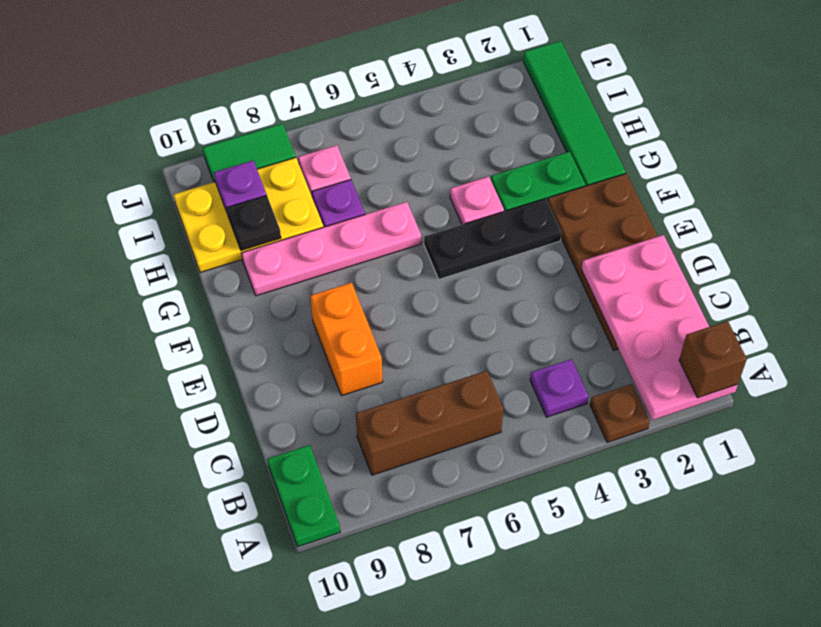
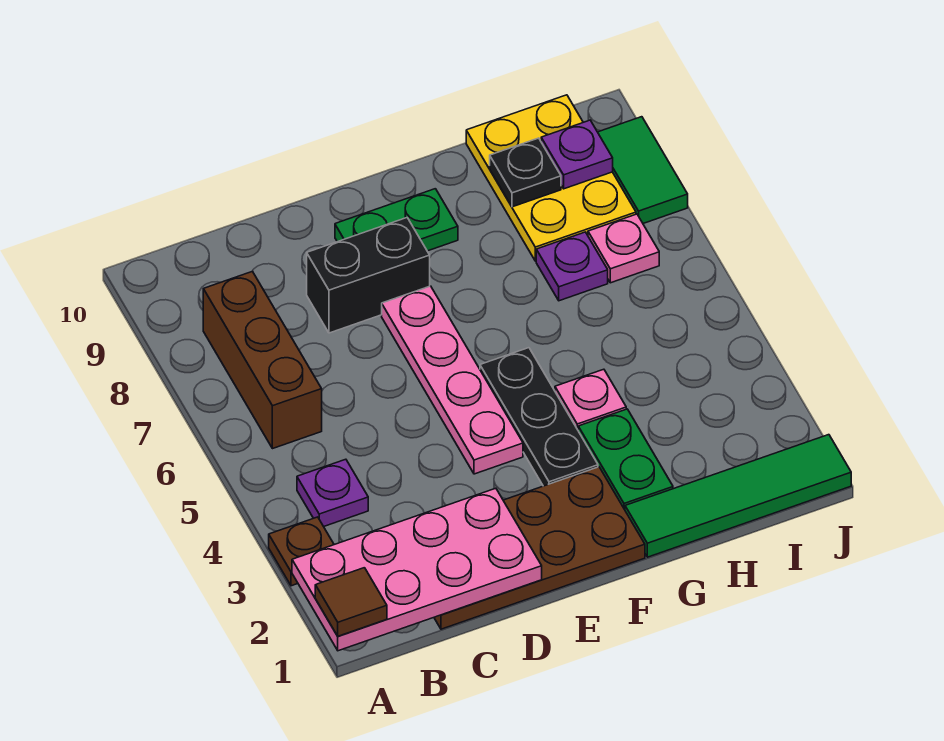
brown 1x1 brick [679,321,747,398] -> brown 1x1 tile [315,568,387,636]
green 1x2 plate [267,445,340,547] -> green 1x2 plate moved to [335,189,458,251]
orange 1x2 brick [310,283,383,396] -> black 1x2 brick [307,218,430,333]
pink 1x4 plate [242,202,421,296] -> pink 1x4 plate moved to [382,286,523,474]

